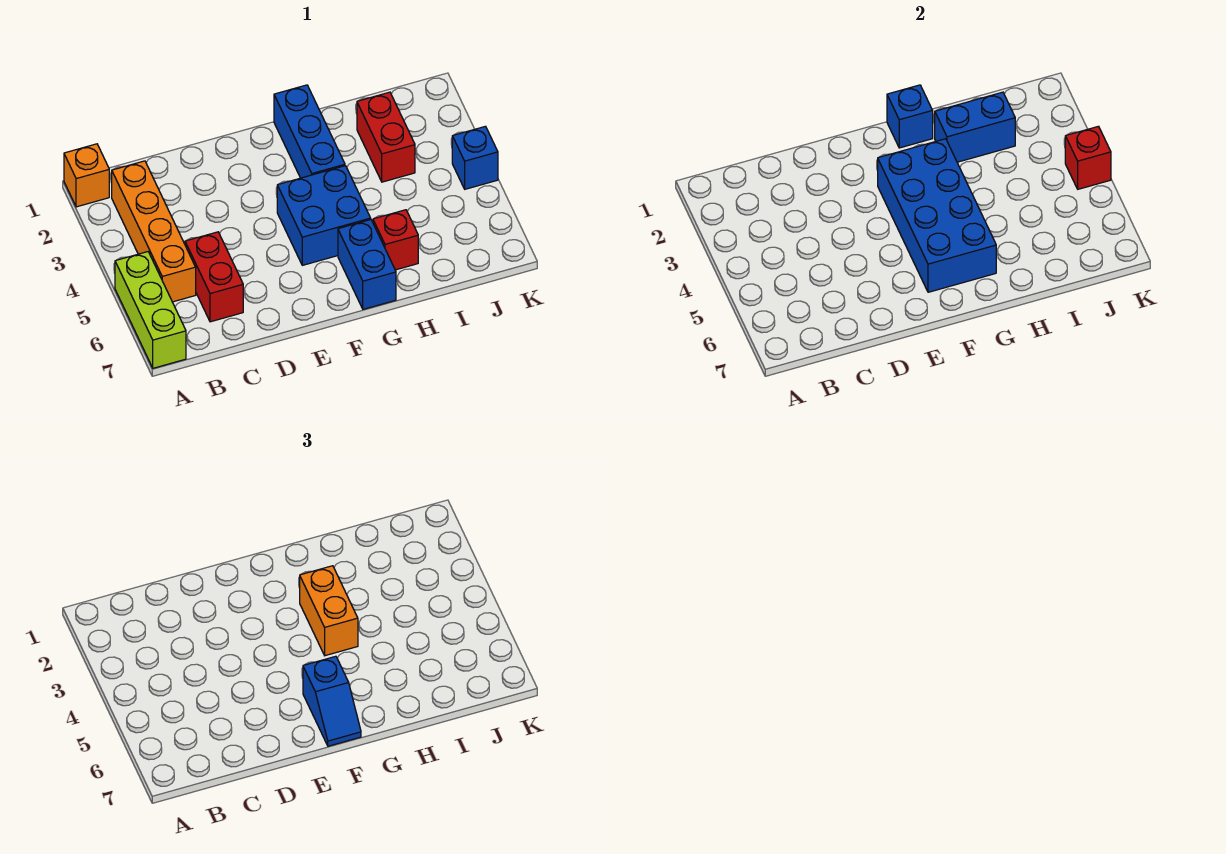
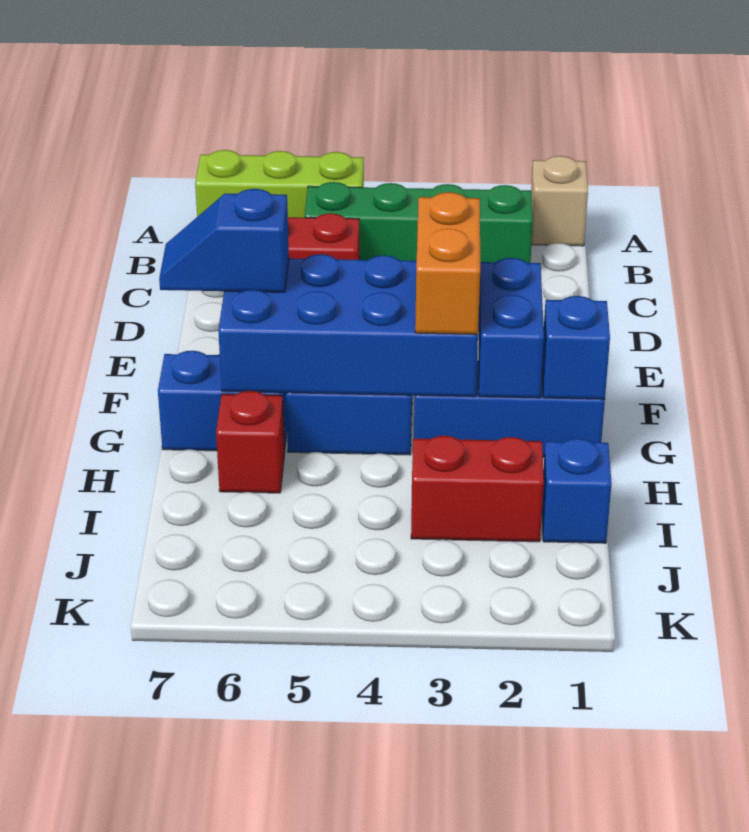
orange 1x1 brick [64,144,109,207] -> tan 1x1 brick [531,156,588,246]
orange 1x4 brick [112,161,196,302] -> green 1x4 brick [305,182,533,264]
orange 1x2 brick [300,566,358,656] -> orange 1x2 brick turned to [415,192,480,334]
blue 1x2 brick [935,92,1015,162] -> blue 1x2 brick moved to [478,258,544,398]
blue 1x1 brick [452,126,498,189] -> blue 1x1 brick moved to [542,438,612,543]
red 1x1 brick [1065,126,1111,189] -> none

